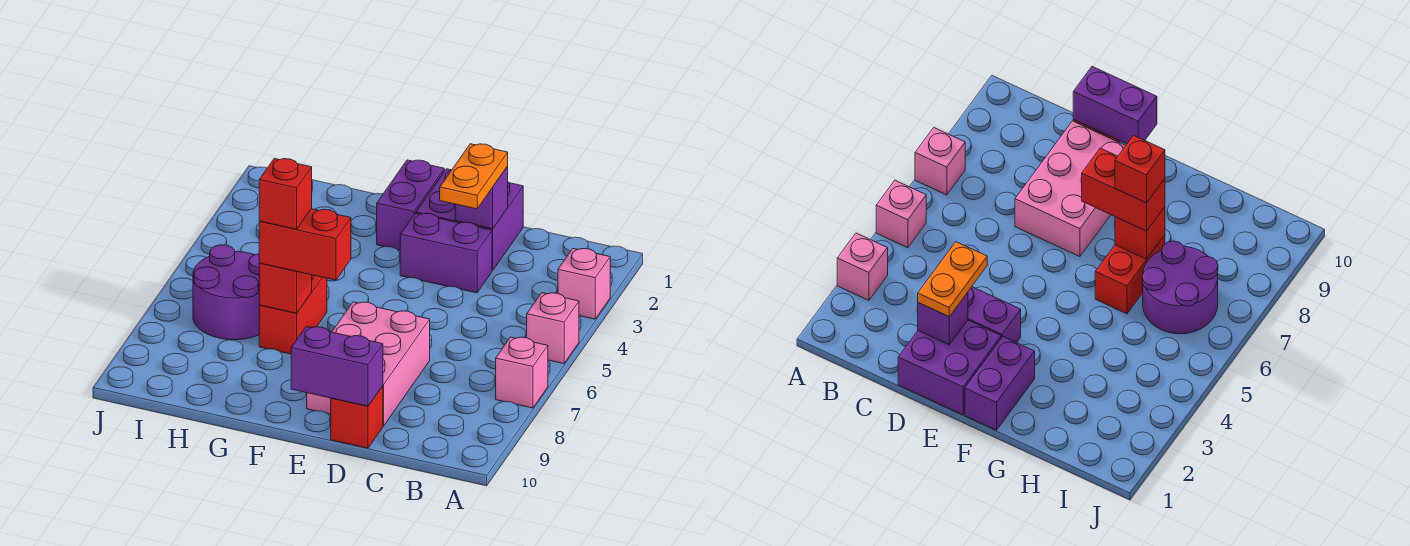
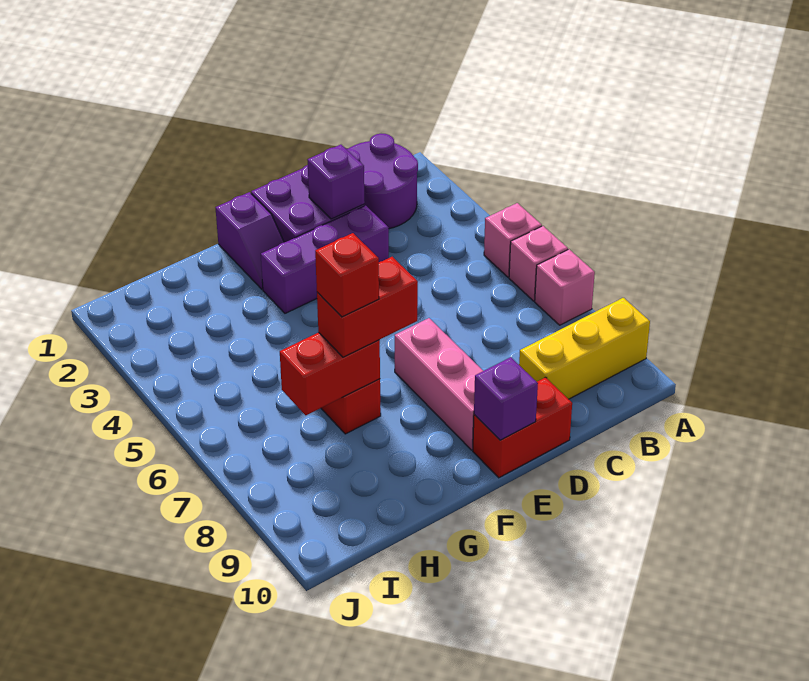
pink 1x1 brick [558,248,610,319] -> pink 1x1 brick moved to [509,226,568,301]
none -> yellow 1x3 brick [519,298,650,399]
orange 1x2 plate [440,144,508,209] -> none
purple 1x2 brick [400,213,492,293] -> purple 1x3 brick [261,206,389,313]
pink 2x3 brick [307,302,430,426] -> pink 1x3 brick [395,318,483,450]
red 1x1 brick [331,386,383,448] -> red 1x2 brick [473,377,572,478]
purple 1x2 brick [291,327,383,406] -> purple 1x1 brick [474,357,538,440]
purple 1x2 brick [377,160,444,250] -> purple 1x2 slope [215,192,284,289]
red 1x1 brick [259,263,312,313] -> red 1x2 brick [280,332,380,415]
purple 2x2 round brick [193,245,259,340] -> purple 2x2 round brick moved to [347,134,418,229]

